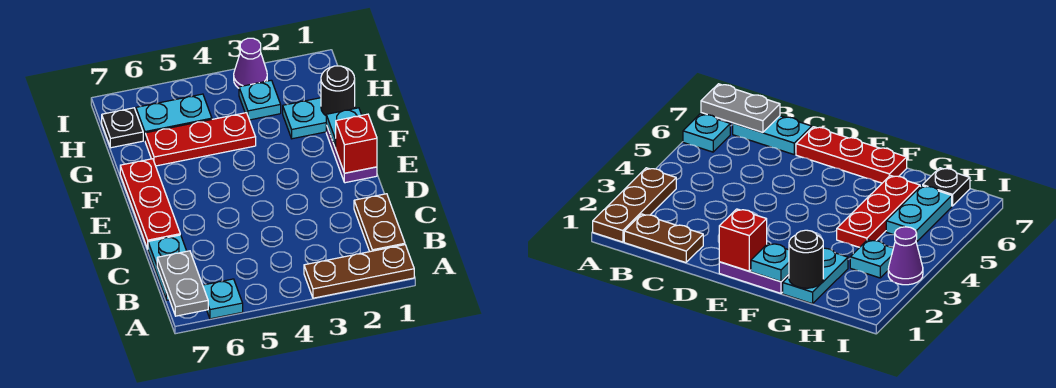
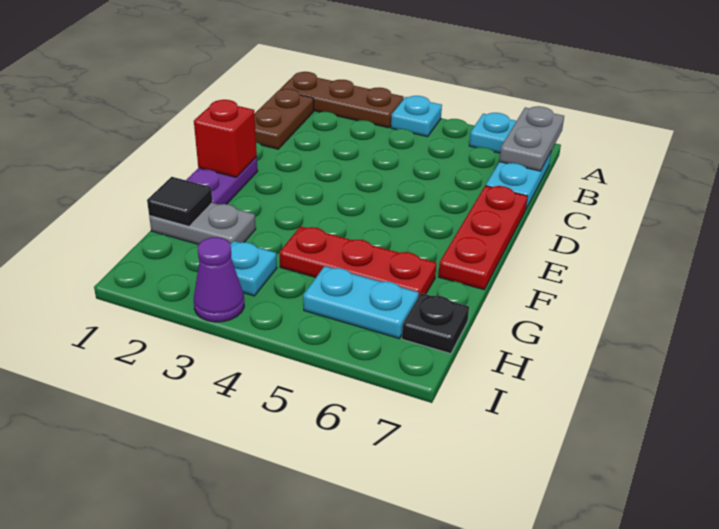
cyan 1x1 plate [326,108,361,148] -> cyan 1x1 plate moved to [391,96,442,137]
cyan 1x2 plate [283,98,355,139] -> grey 1x2 plate [149,203,256,244]
black 1x1 round brick [321,66,355,115] -> black 1x1 tile [147,177,212,226]

